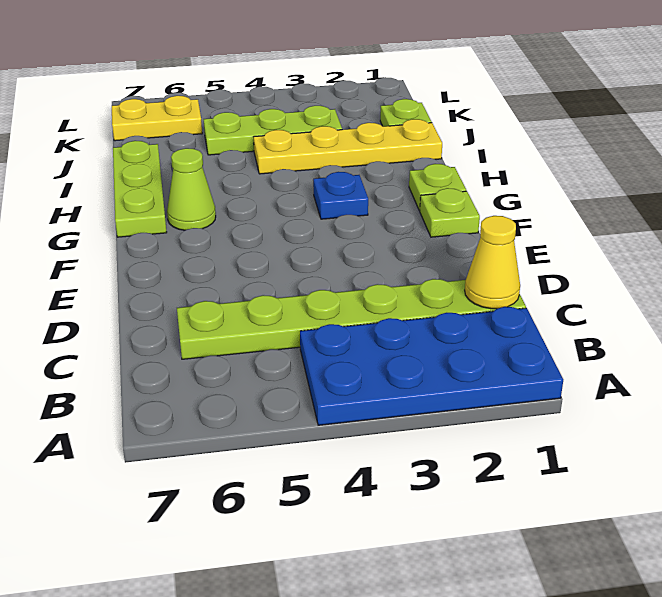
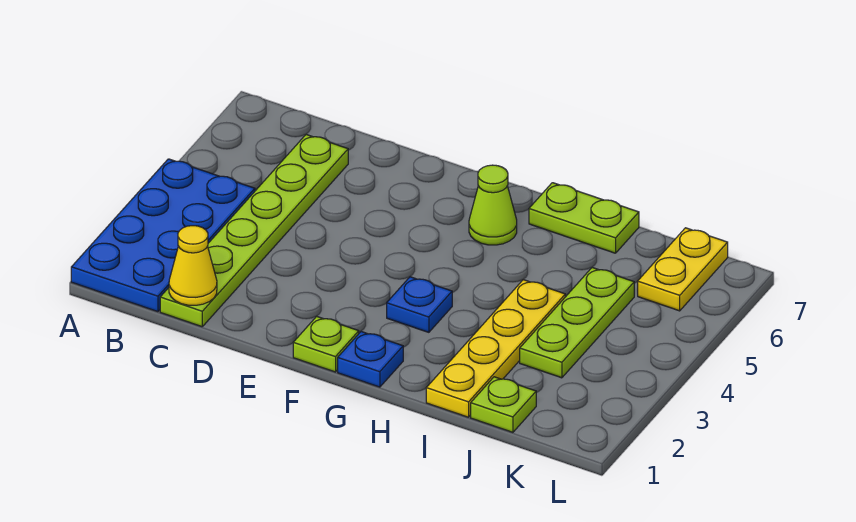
lime 1x1 plate [409,164,466,211] -> blue 1x1 plate [338,332,403,387]
lime 1x3 plate [113,141,167,237] -> lime 1x2 plate [529,183,639,253]

